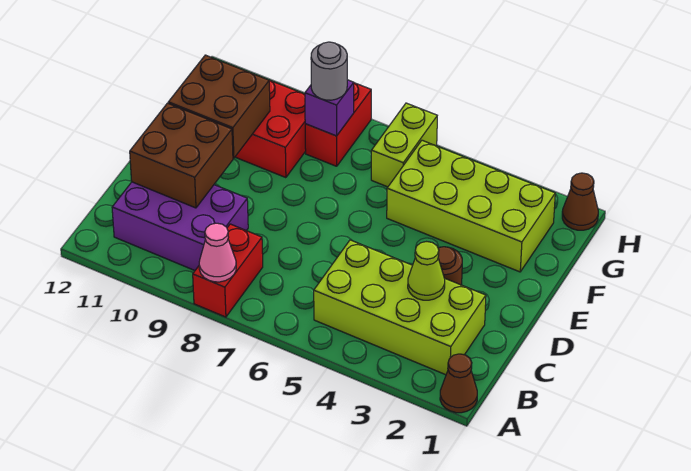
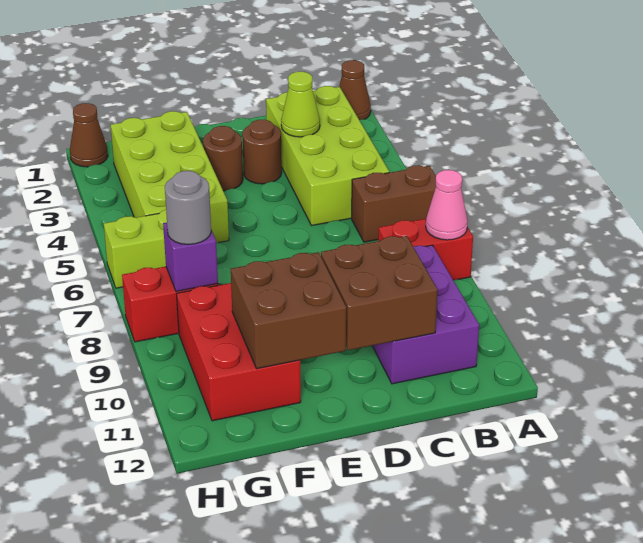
none -> brown 1x2 brick [352,165,436,242]
none -> brown 1x1 round brick [203,126,243,191]

